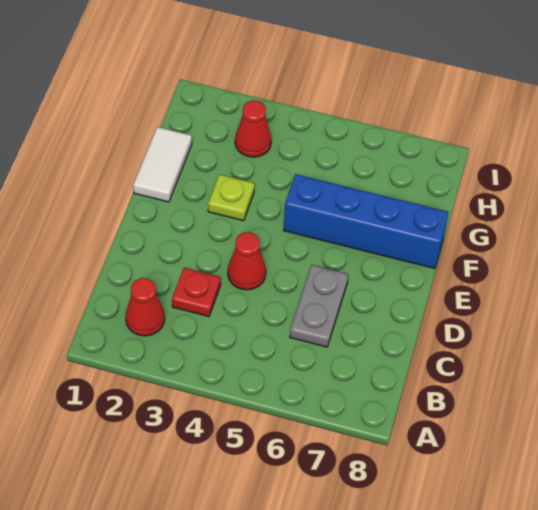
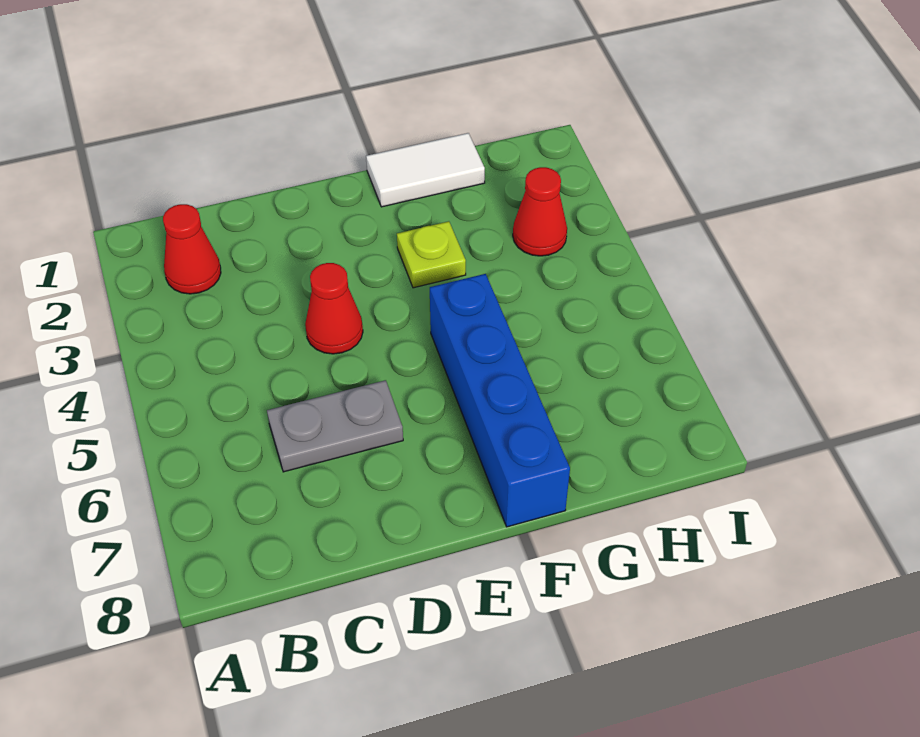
red 1x1 plate [172,268,221,317] -> none

